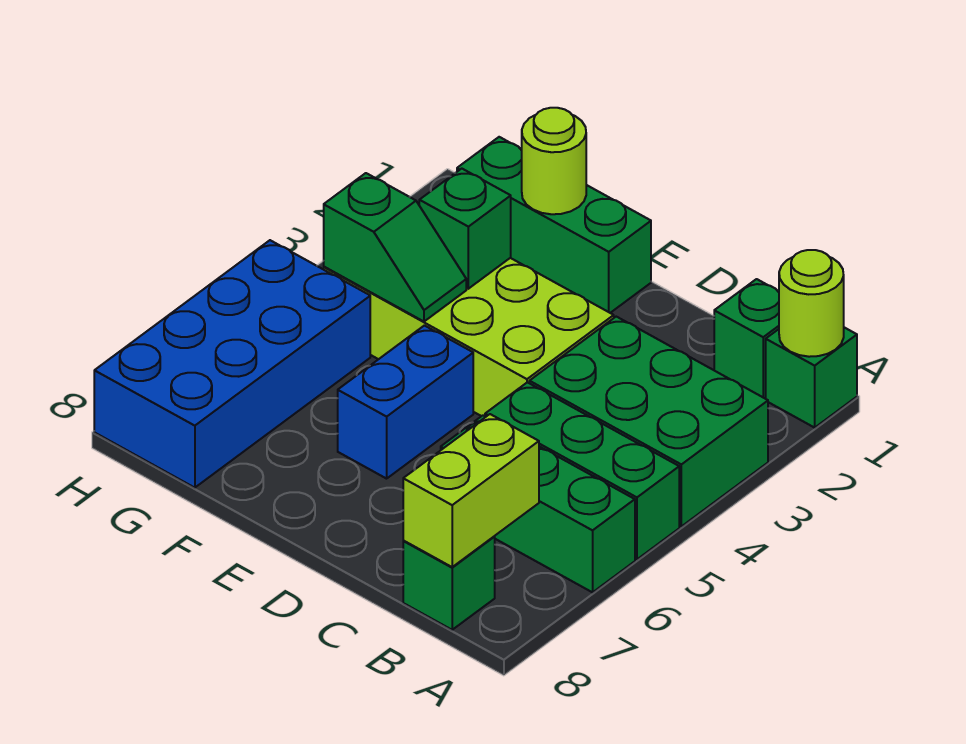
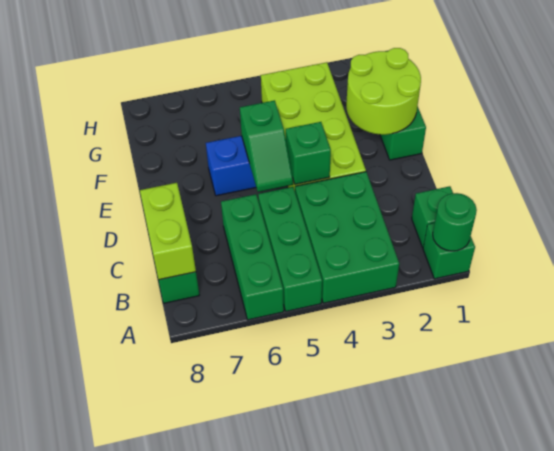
lime 1x1 round brick [779,250,844,357] -> green 1x1 round brick [433,193,477,251]
lime 1x2 brick [403,414,539,567] -> lime 1x2 brick turned to [140,183,196,280]
lime 1x1 round brick [522,108,586,214] -> lime 2x2 round brick [346,48,421,135]
green 1x1 brick [419,169,511,289] -> green 1x1 brick moved to [286,122,331,184]
green 1x2 slope [324,173,466,321] -> green 1x2 slope moved to [240,100,293,192]
blue 2x4 brick [94,240,370,488] -> none

